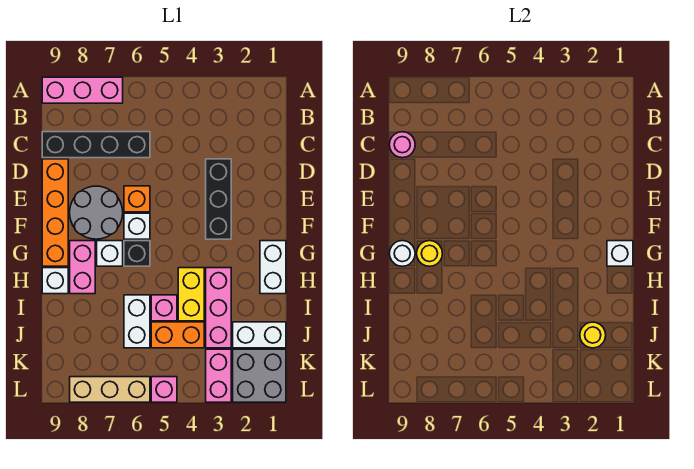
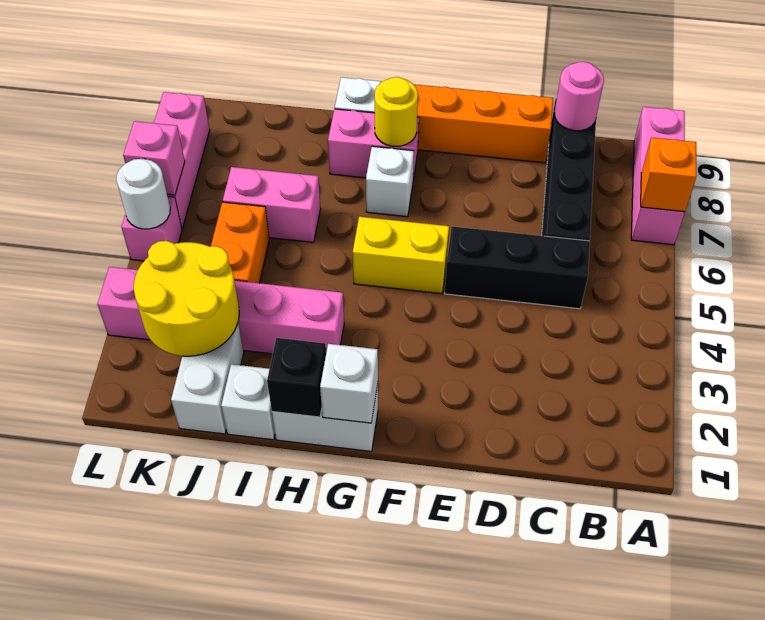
black 1x3 brick [206,159,231,239] -> black 1x3 brick moved to [445,226,590,309]
orange 1x1 brick [124,186,150,212] -> orange 1x1 brick moved to [641,137,697,212]
grey 2x2 round brick [70,186,123,239] -> none
white 1x1 brick [124,213,150,239] -> white 1x1 brick moved to [221,364,275,440]
black 1x1 brick [124,241,150,266] -> black 1x1 brick moved to [267,338,326,417]
white 1x1 round brick [389,241,415,266] -> white 1x1 round brick moved to [116,159,170,229]
yellow 1x2 brick [178,268,204,321] -> yellow 1x2 brick moved to [353,217,449,294]
pink 1x1 brick [151,295,177,321] -> pink 1x1 brick moved to [123,121,185,195]
white 1x2 brick [124,295,150,348] -> pink 1x2 brick [223,167,321,242]
yellow 1x1 round brick [580,322,606,348] -> yellow 2x2 round brick [134,241,239,356]
grey 2x2 brick [233,349,286,402] -> none
tan 1x3 brick [70,377,150,402] -> pink 1x3 brick [154,92,210,228]

